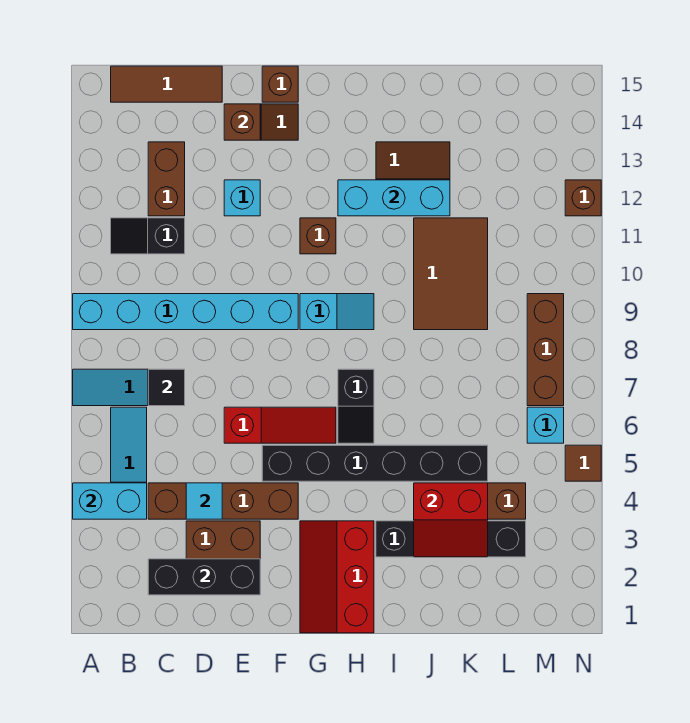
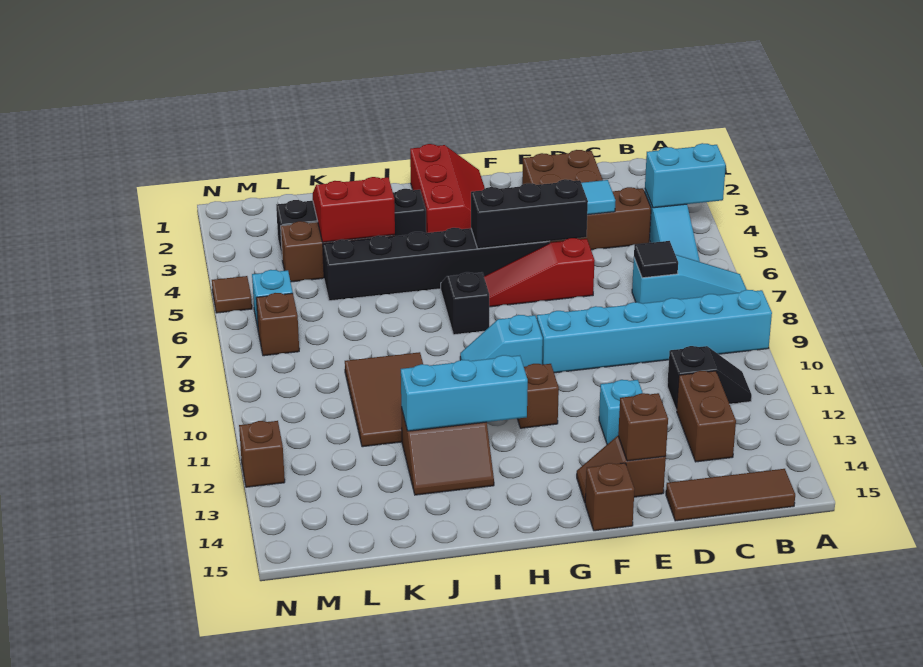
black 1x3 brick [148,559,260,595] -> black 1x3 brick moved to [471,179,588,249]
brown 1x3 brick [527,294,564,406] -> brown 1x1 brick [256,293,299,356]

